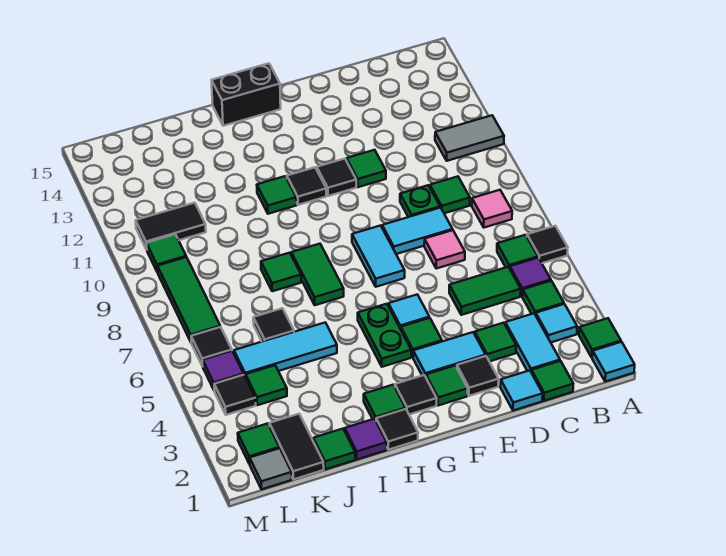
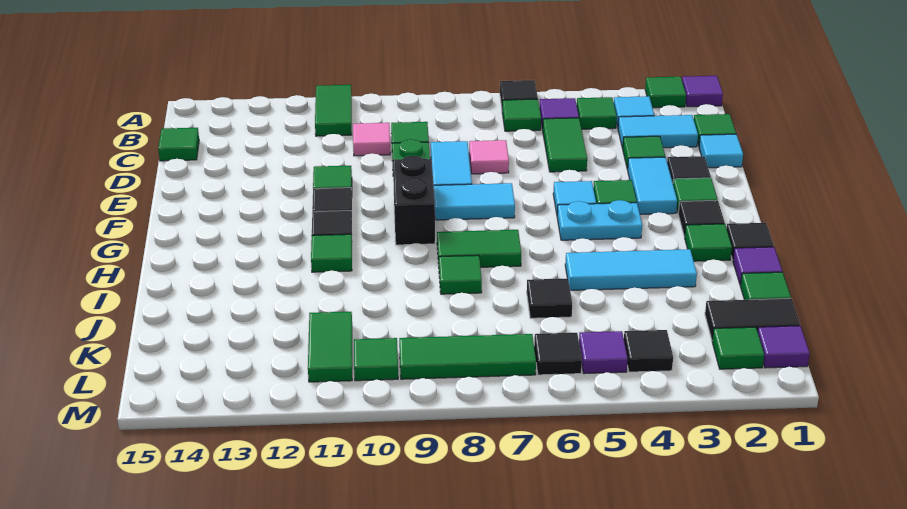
cyan 1x1 tile [592,342,635,382] -> purple 1x1 tile [682,76,723,107]
grey 1x2 tile [435,115,504,161] -> green 1x2 tile [315,85,352,136]
pink 1x1 tile [472,190,512,228] -> pink 1x1 tile moved to [353,123,390,156]
green 1x2 plate [358,304,411,367] -> cyan 1x2 plate [557,200,642,240]
black 1x2 brick [212,63,281,126] -> black 1x2 brick moved to [393,156,435,245]
cyan 1x3 tile [234,323,337,377] -> cyan 1x3 tile turned to [565,249,697,290]
green 1x1 tile [246,365,287,405] -> green 1x1 tile moved to [158,128,199,161]
black 1x2 tile [136,203,206,250] -> green 1x2 tile [308,312,352,382]
grey 1x1 tile [250,448,292,489] -> purple 1x1 tile [758,326,810,368]

